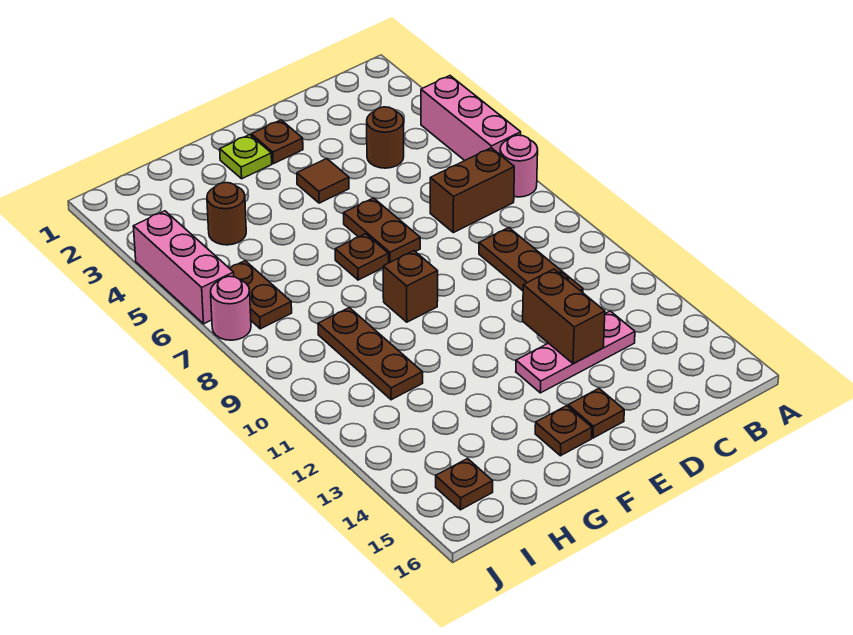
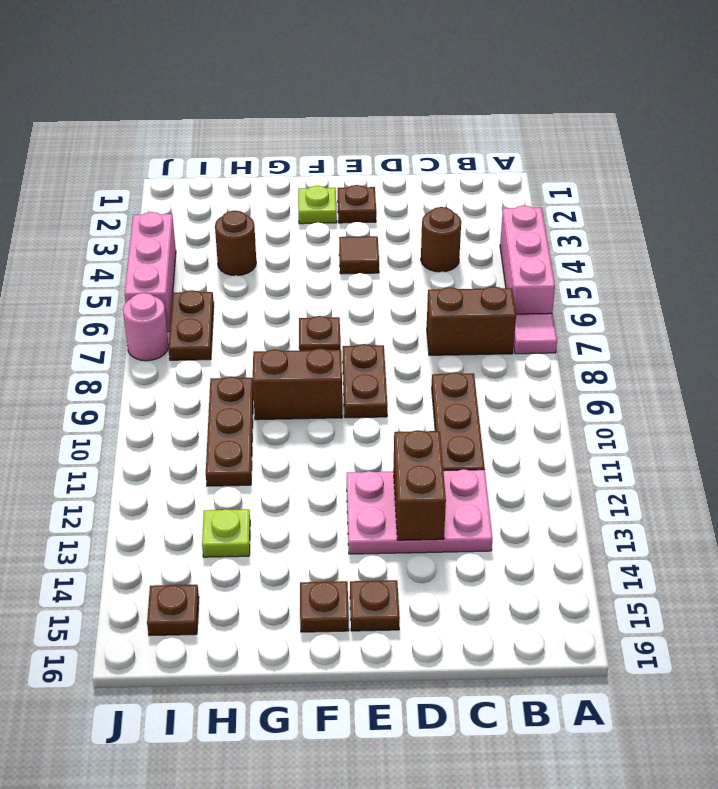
pink 1x1 round brick [500,135,538,197] -> pink 1x1 tile [514,313,557,354]
pink 1x3 plate [516,311,635,393] -> pink 2x3 plate [347,469,492,554]
brown 1x2 plate [343,198,420,263] -> brown 1x2 plate moved to [343,344,387,418]
brown 1x1 brick [383,251,438,322] -> brown 1x2 brick [253,349,342,420]
none -> lime 1x1 plate [202,509,250,557]

